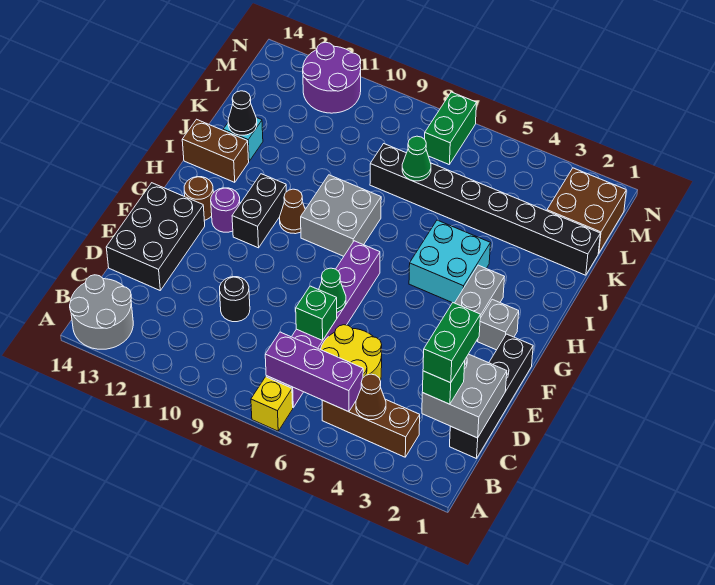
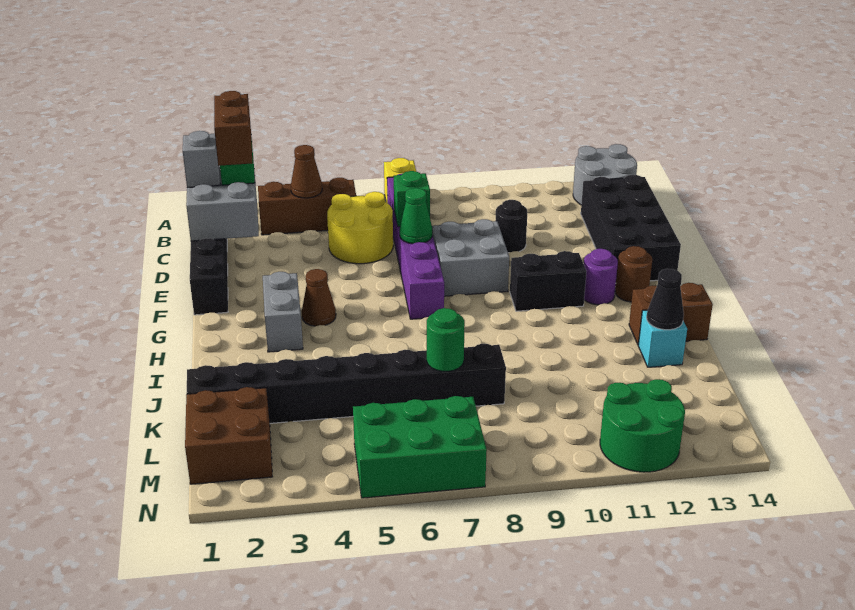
purple 1x3 brick [265,332,363,412] -> none
green 1x2 brick [423,303,480,383] -> brown 1x2 brick [214,91,252,166]
black 2x3 brick [106,183,205,290] -> black 2x4 brick [581,175,681,281]
grey 1x1 brick [478,299,519,350] -> grey 1x1 brick moved to [183,131,220,188]
black 1x2 brick [232,174,286,248] -> black 1x2 brick turned to [510,251,586,311]
cyan 2x2 brick [409,220,490,303] -> none
grey 2x2 brick [301,175,381,256] -> grey 2x2 brick moved to [432,219,509,296]
brown 1x1 cone [280,189,305,234] -> brown 1x1 cone moved to [302,269,336,326]
green 1x1 cone [402,136,431,181] -> green 1x1 round brick [427,308,465,371]
green 1x2 brick [425,92,476,164] -> green 2x3 brick [353,396,487,498]
purple 2x2 round brick [303,42,361,113] -> green 2x2 round brick [600,379,685,472]

